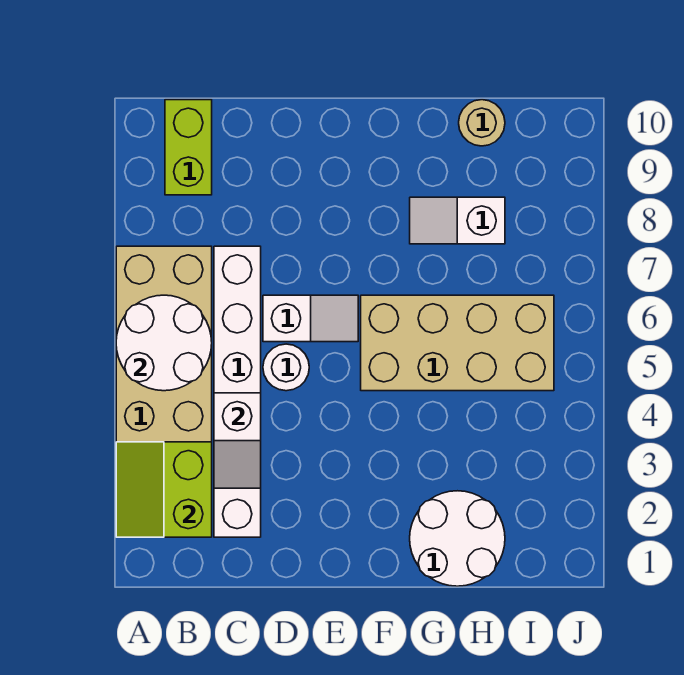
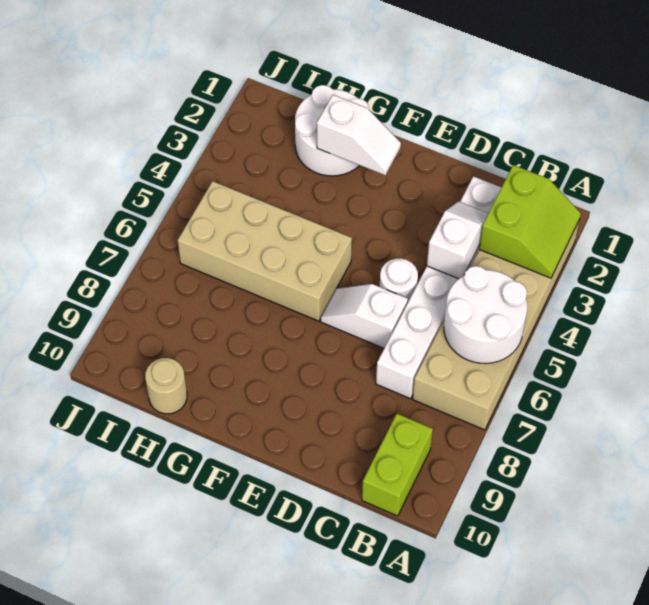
white 1x2 slope [410,197,505,244] -> white 1x2 slope moved to [317,95,401,175]

